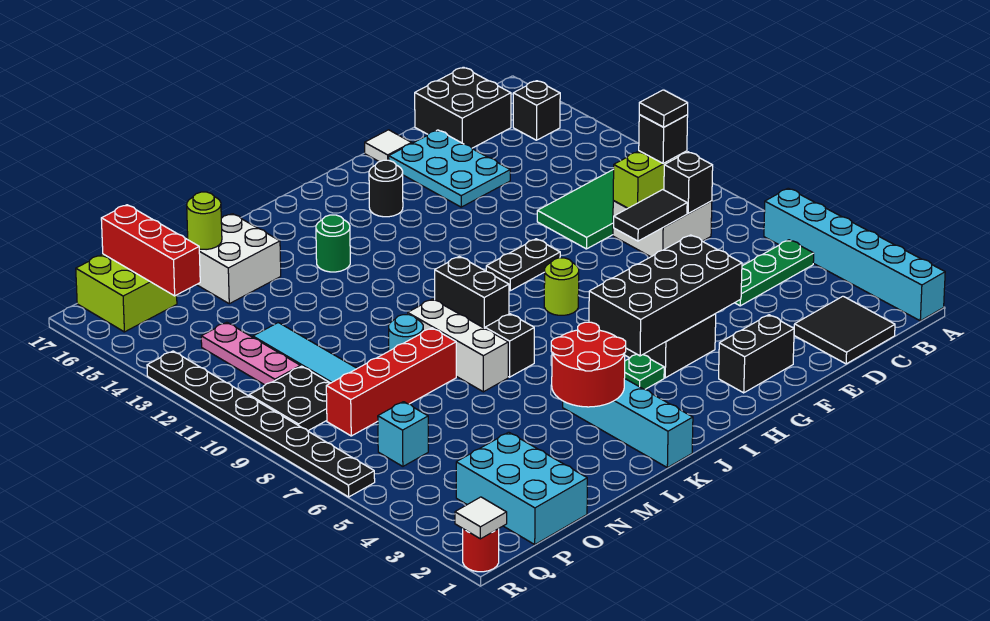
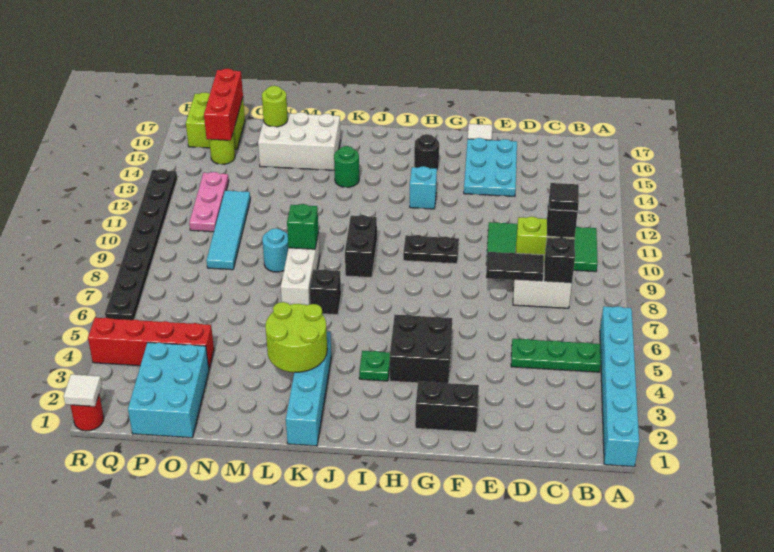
black 1x1 brick [513,81,560,140] -> none
black 2x2 tile [794,296,895,364] -> none
black 2x2 brick [415,67,511,148] -> none
black 2x4 brick [589,235,742,356] -> none
lime 1x1 round brick [544,258,579,315] -> lime 1x1 round brick moved to [209,135,235,164]
red 2x2 round brick [551,322,626,407] -> lime 2x2 round brick [265,302,327,372]
none -> green 1x1 brick [287,204,319,249]
red 1x4 brick [326,328,456,436] -> red 1x4 brick moved to [88,318,214,369]
white 2x2 brick [185,214,281,304] -> white 2x3 brick [258,112,340,170]
cyan 1x1 brick [378,402,428,466] -> cyan 1x1 brick moved to [410,166,437,209]
black 2x2 plate [249,366,330,431] -> none

